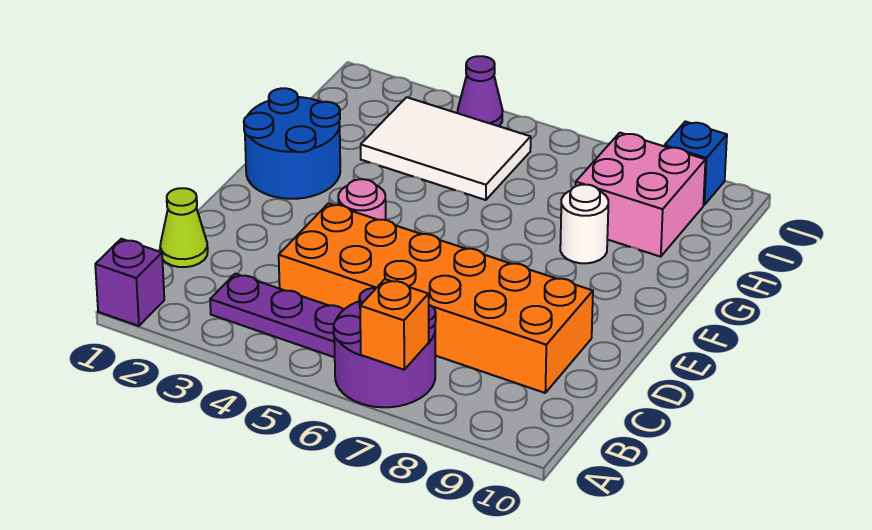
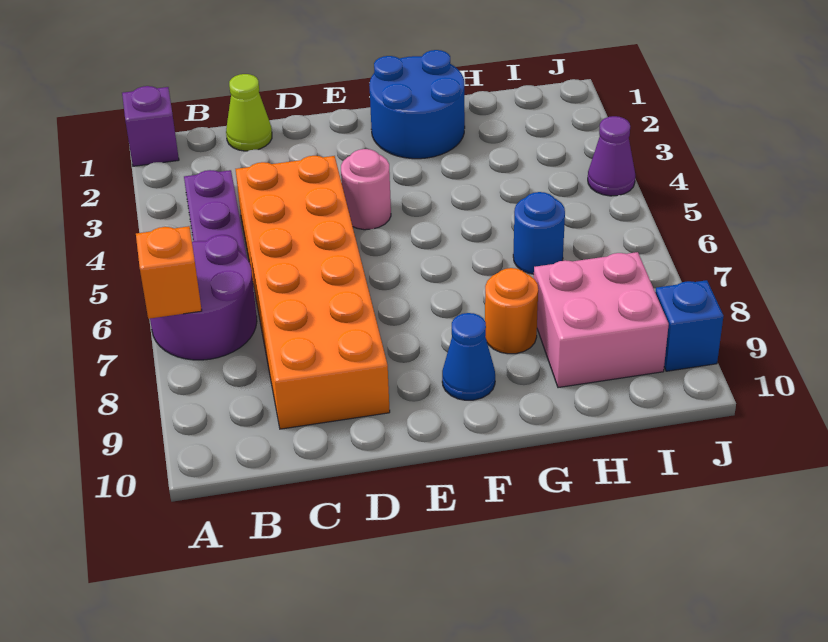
none -> blue 1x1 cone [442,313,495,400]
white 1x1 round brick [560,185,608,263] -> orange 1x1 round brick [485,268,538,354]
white 2x3 tile [361,97,531,200] -> none
none -> blue 1x1 round brick [513,192,565,274]

